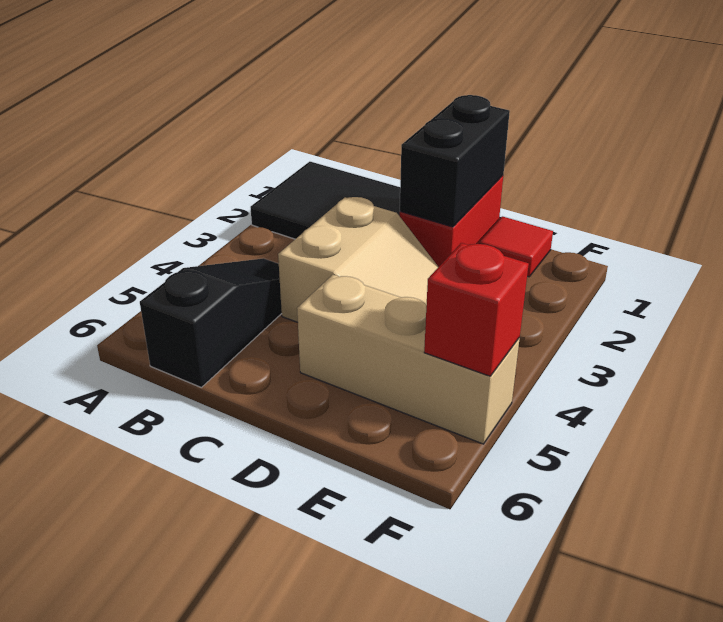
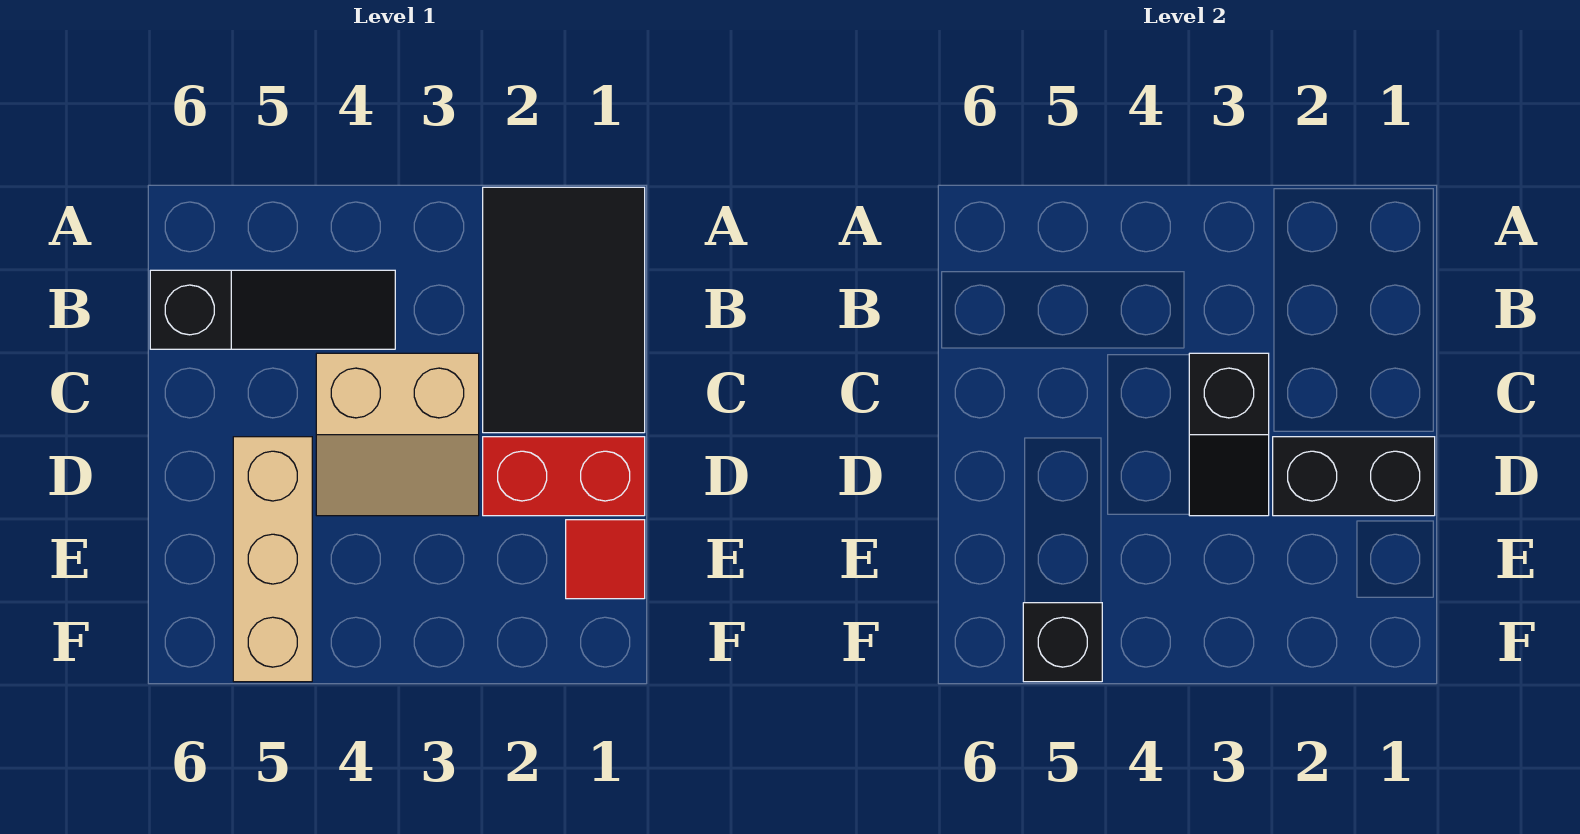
none -> black 1x2 slope [1189,353,1269,516]
red 1x1 brick [424,243,529,376] -> black 1x1 brick [1023,603,1102,682]

